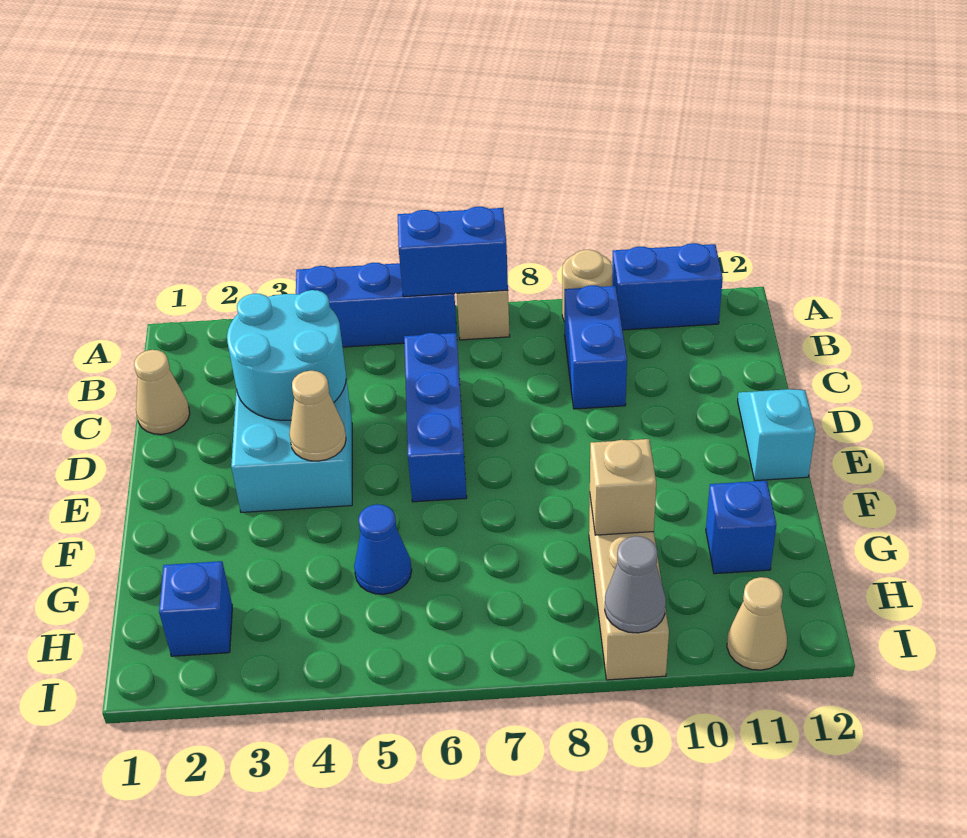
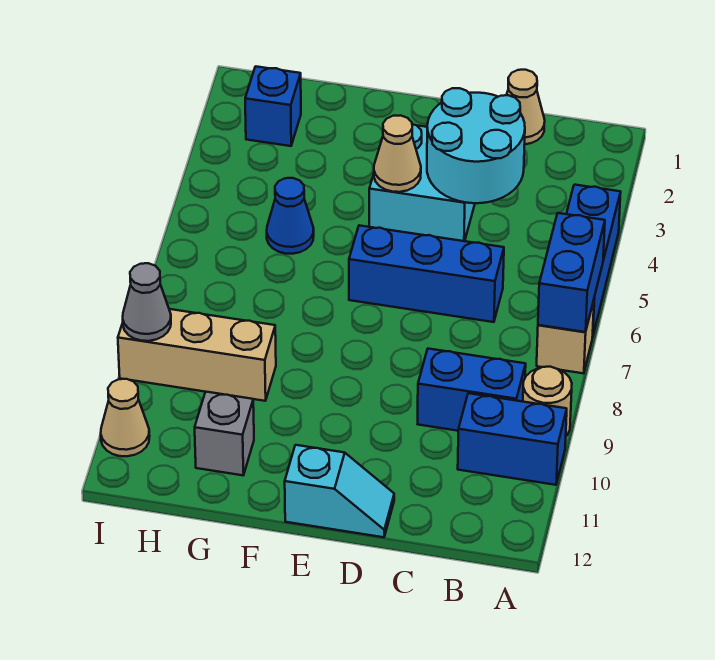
blue 1x2 brick [612,243,723,330] -> blue 1x2 brick turned to [458,393,567,485]
tan 1x1 brick [590,439,656,535] -> none
blue 1x1 brick [706,481,776,574] -> grey 1x1 brick [195,392,254,475]

